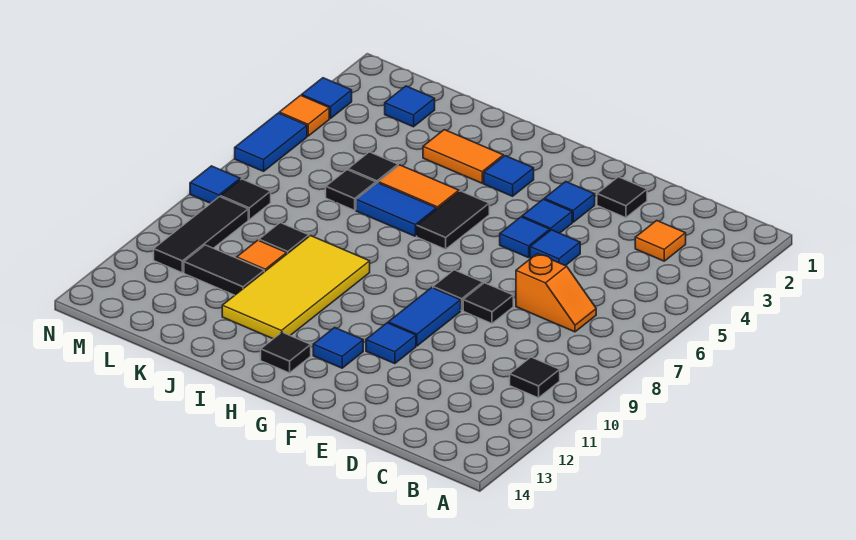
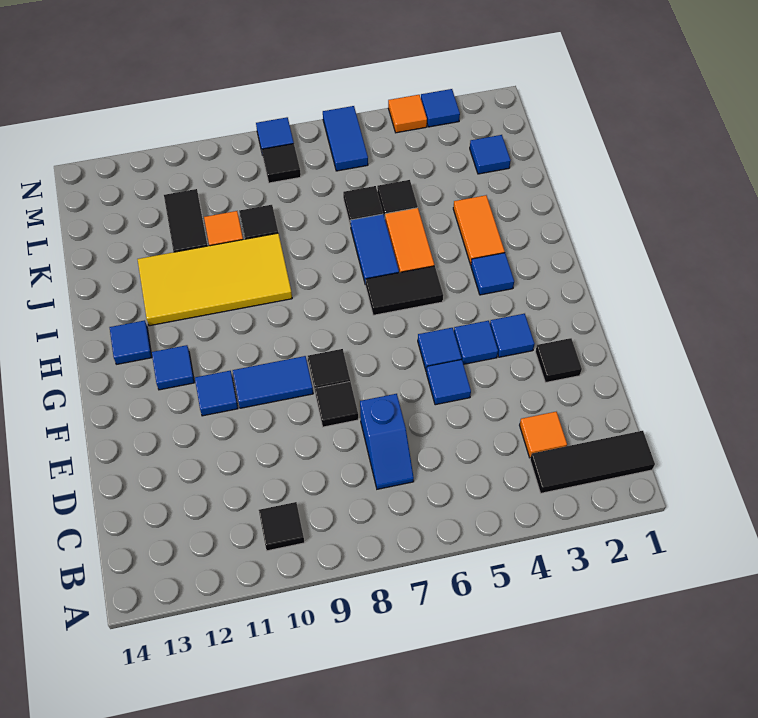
orange 1x2 slope [516,254,596,332] -> blue 1x2 slope [360,394,414,489]
black 1x1 tile [261,332,311,373] -> blue 1x1 tile [110,320,152,364]
black 1x3 tile [154,197,248,273] -> black 1x3 tile moved to [530,431,655,493]
blue 1x2 tile [235,113,307,171] -> blue 1x2 tile turned to [323,106,368,171]

